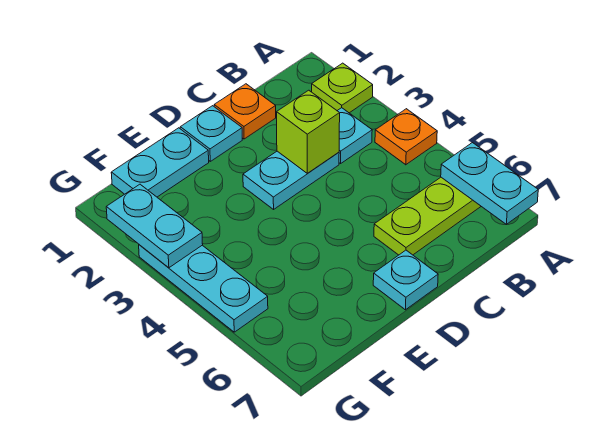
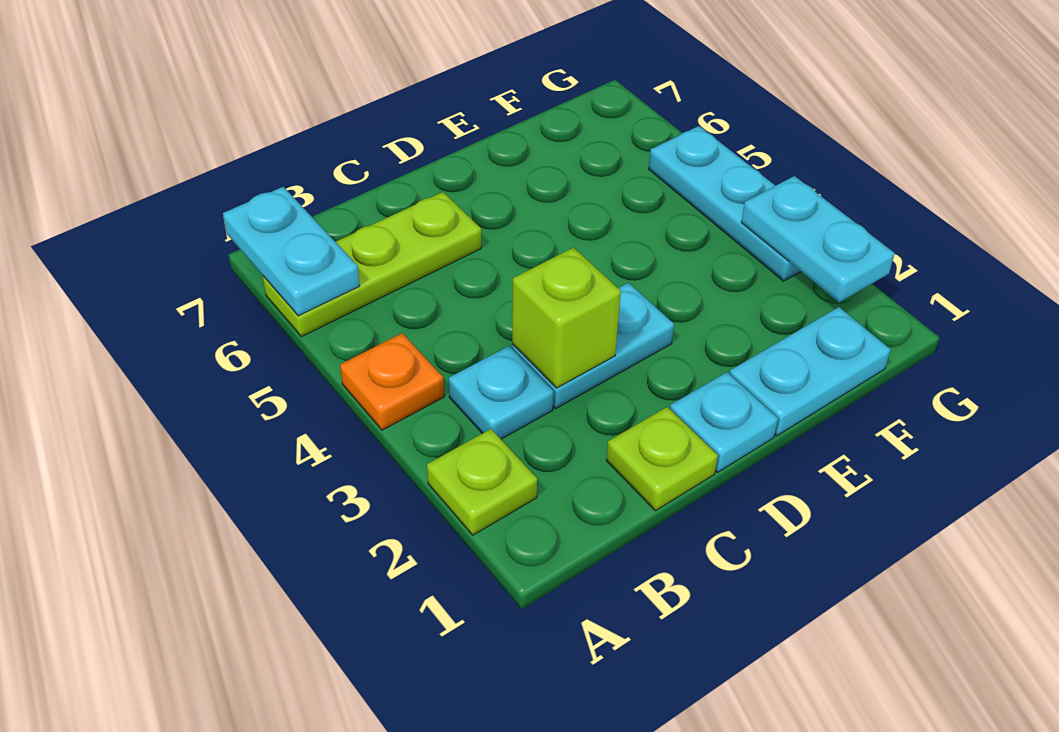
orange 1x1 plate [214,84,276,139] -> lime 1x1 plate [606,407,718,511]
cyan 1x1 plate [373,250,438,310] -> none

